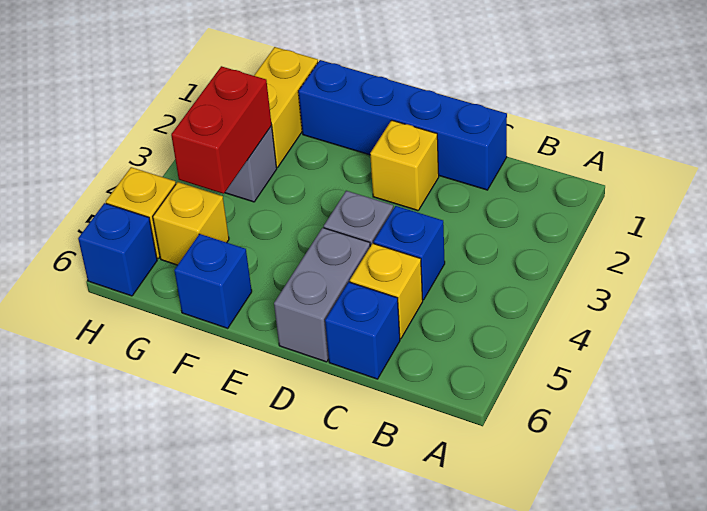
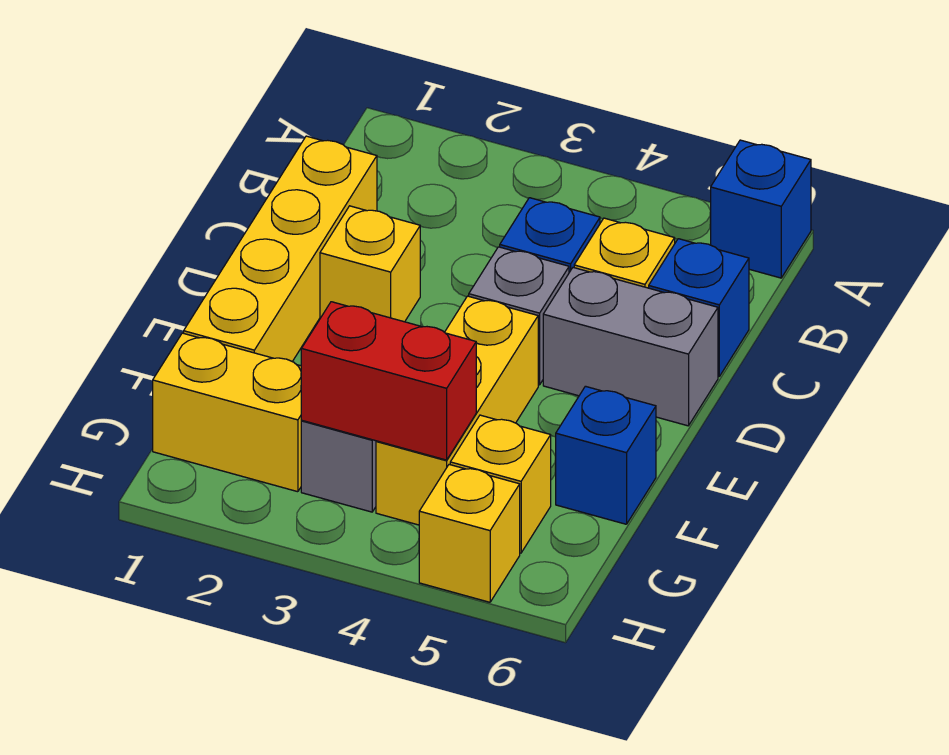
blue 1x4 brick [298,60,507,190] -> yellow 1x4 brick [184,136,377,362]
none -> yellow 1x3 brick [376,296,538,525]
blue 1x1 brick [78,203,157,296] -> blue 1x1 brick moved to [711,140,811,278]

